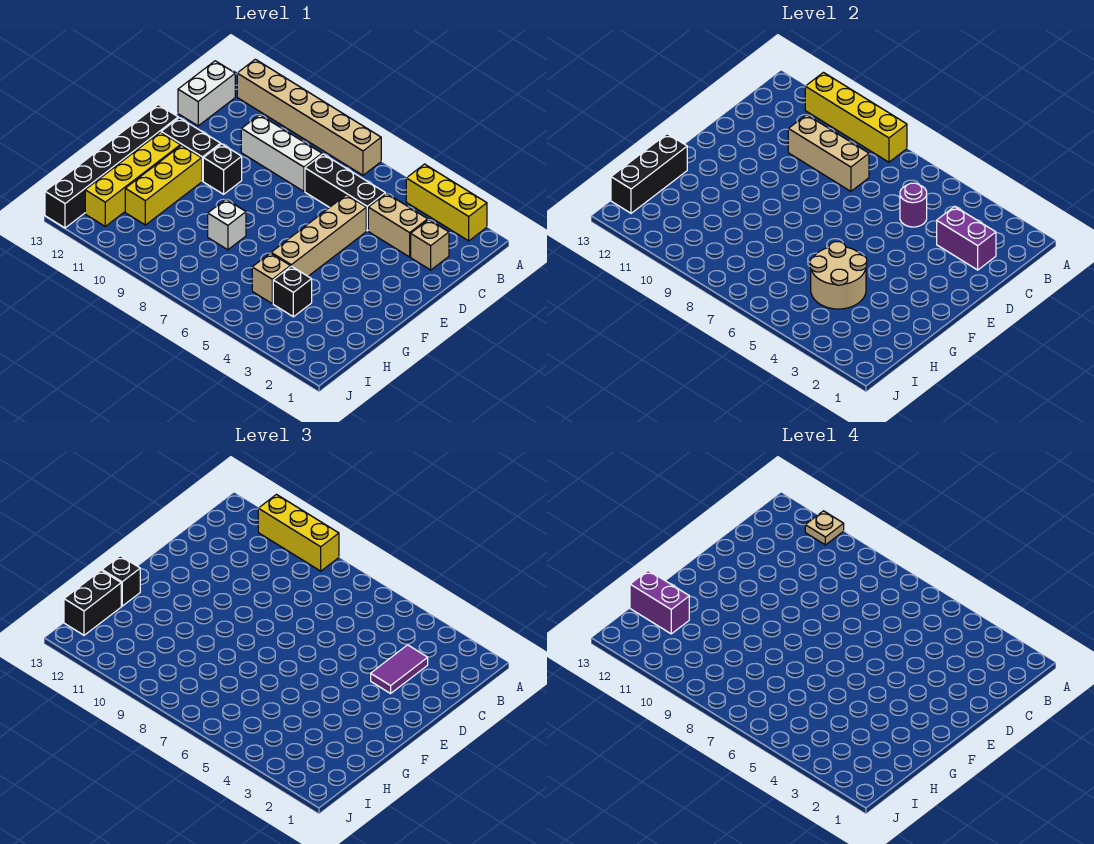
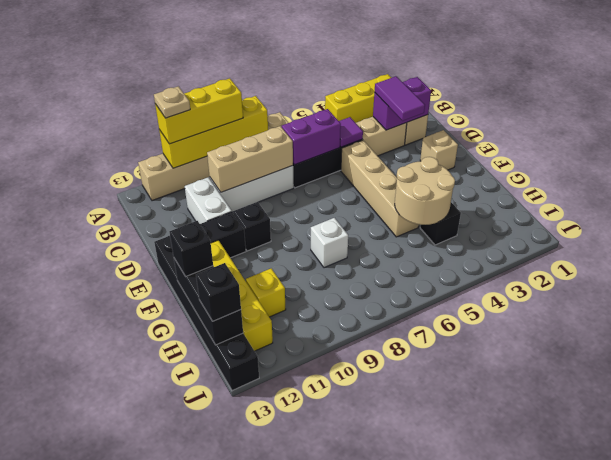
white 1x2 brick [178,61,235,126] -> white 1x2 brick moved to [185,177,232,224]
purple 1x1 round brick [900,183,927,227] -> purple 1x1 tile [339,117,363,147]
yellow 1x3 brick [125,145,202,225] -> yellow 1x1 brick [246,268,286,317]
tan 1x1 brick [252,253,290,303] -> tan 1x1 brick moved to [420,130,458,170]
purple 1x2 brick [630,570,689,634] -> purple 1x2 brick moved to [282,109,341,165]
black 1x2 brick [64,570,121,635] -> black 1x1 brick [196,263,241,321]

